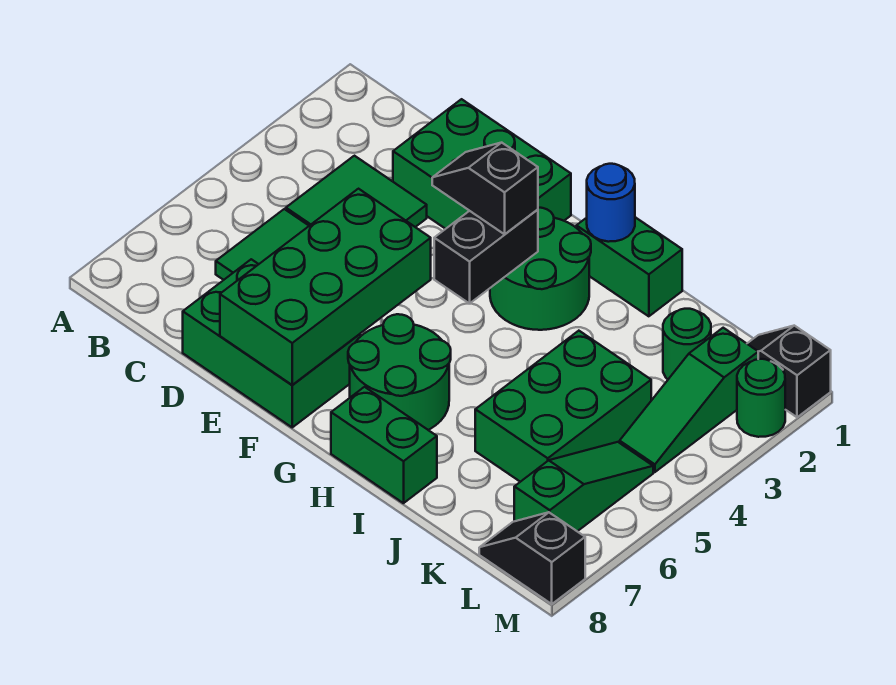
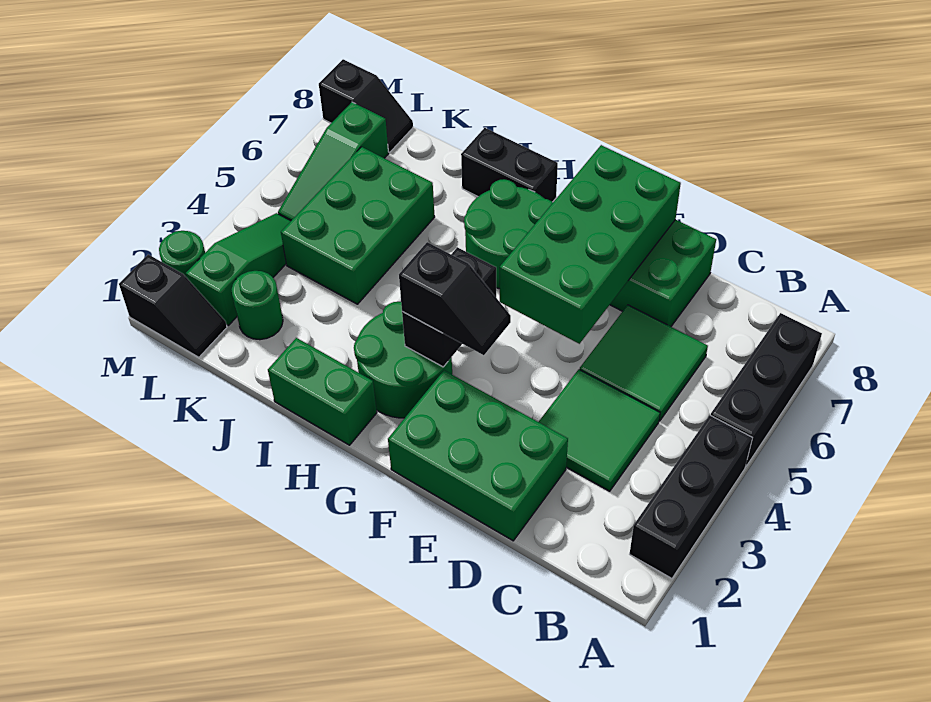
none -> black 1x3 brick [630,415,752,578]
none -> black 1x3 brick [711,313,822,467]
blue 1x1 round brick [587,164,635,242] -> none
green 1x2 brick [331,387,437,503] -> black 1x2 brick [461,128,558,202]

